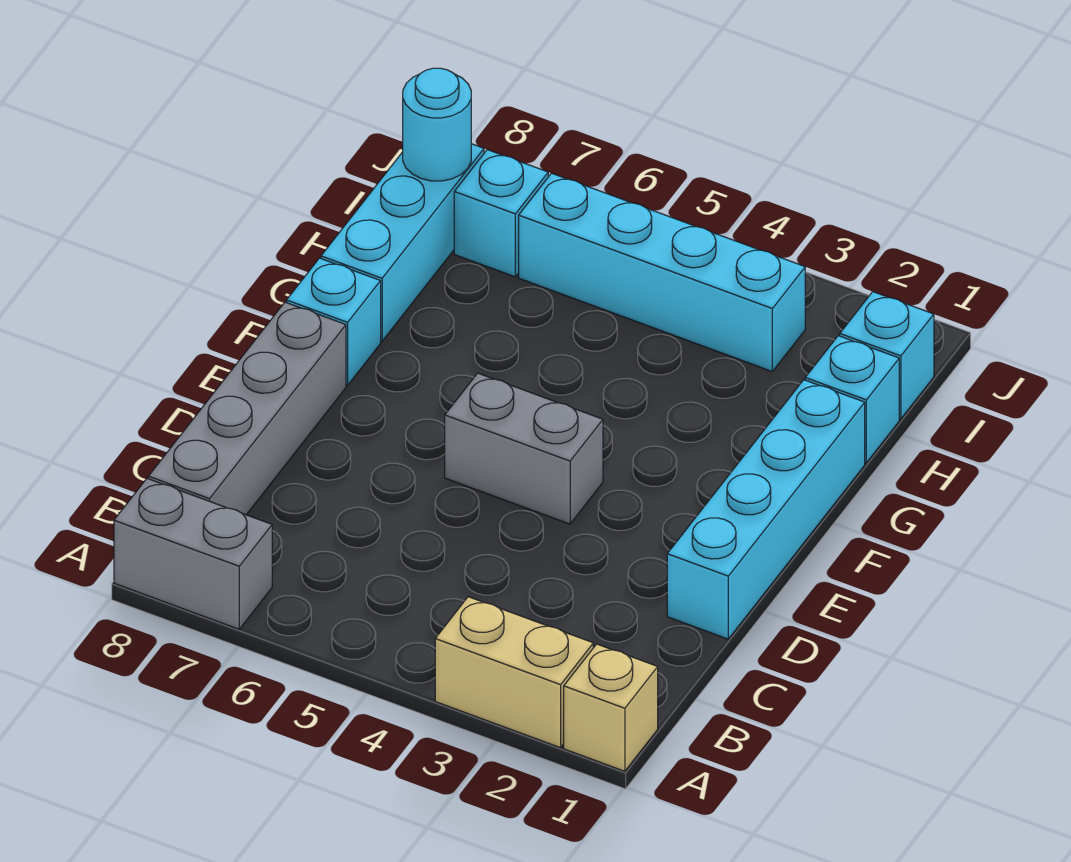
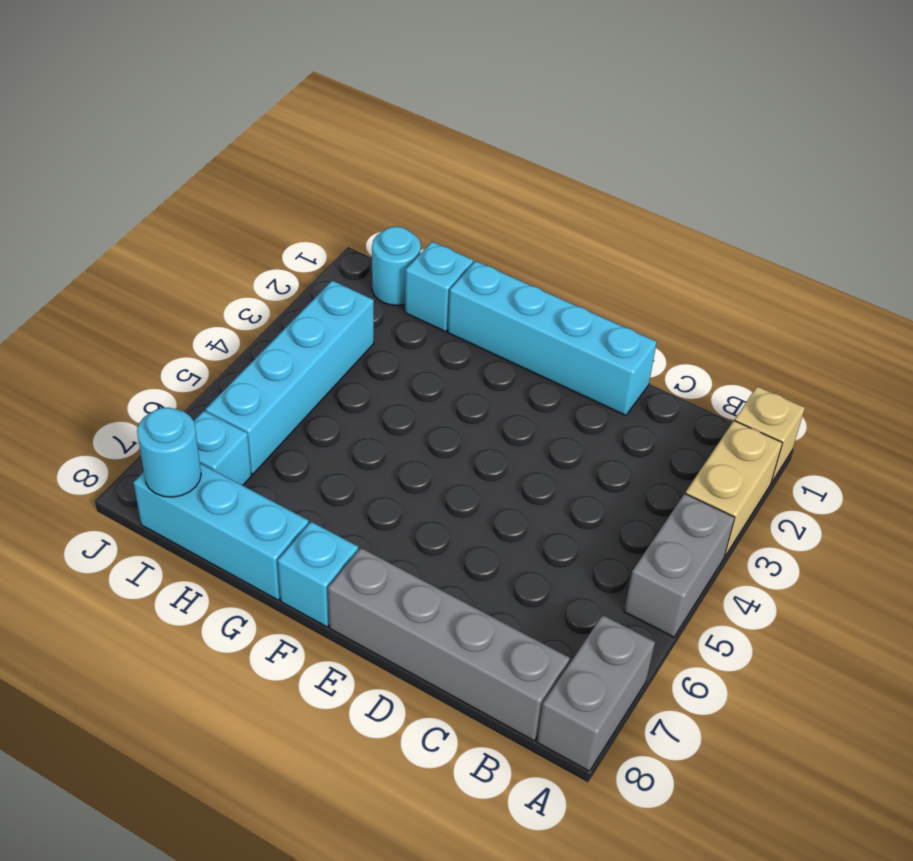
grey 1x2 brick [445,373,603,524] -> grey 1x2 brick moved to [624,494,735,637]
cyan 1x1 brick [840,292,934,419] -> cyan 1x1 round brick [372,227,421,305]

